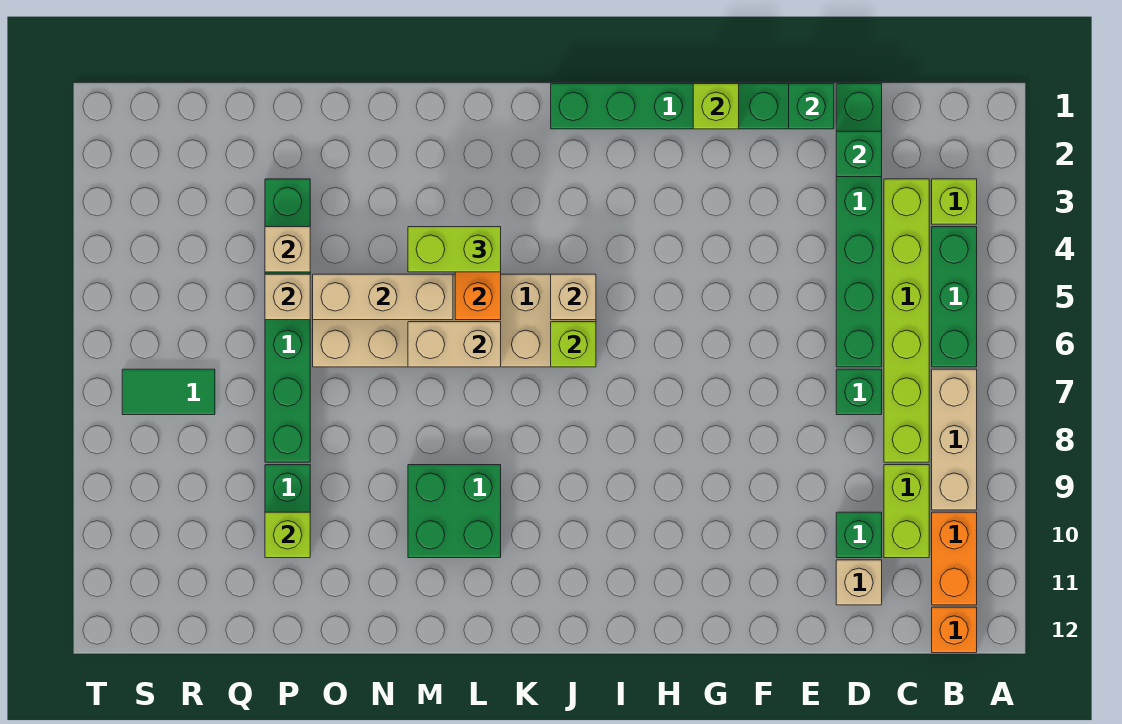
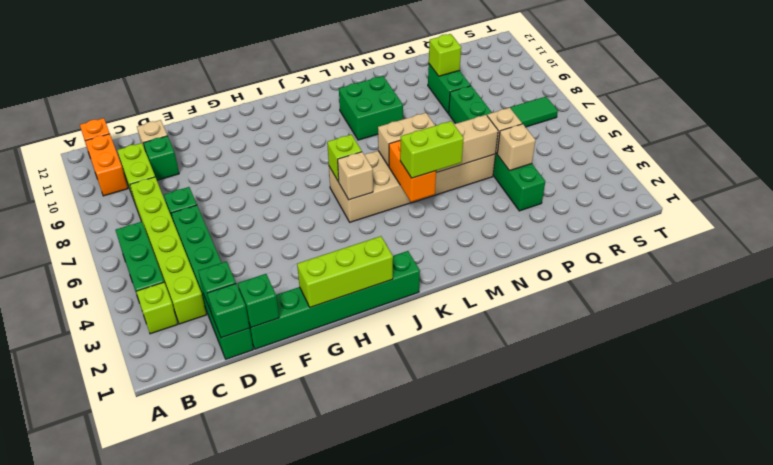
tan 1x3 brick [932,369,977,510] -> none
none -> green 1x1 brick [207,284,250,338]
lime 1x1 brick [693,84,739,129] -> lime 1x3 brick [297,236,393,307]

